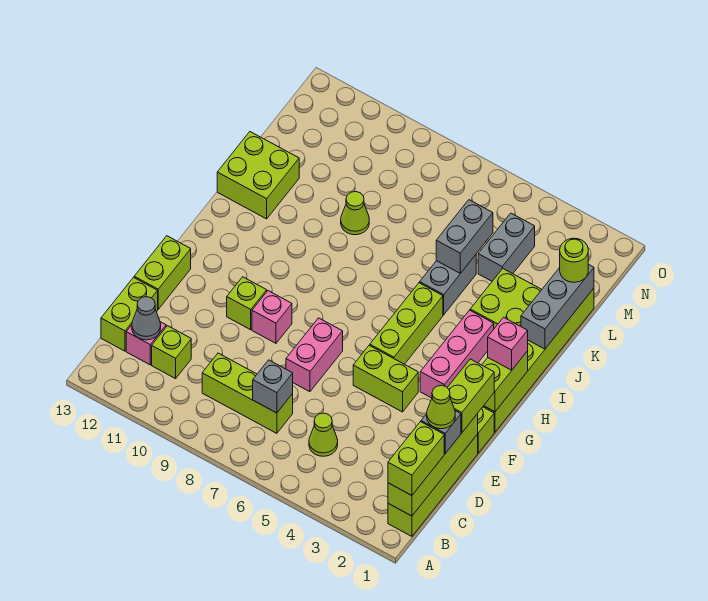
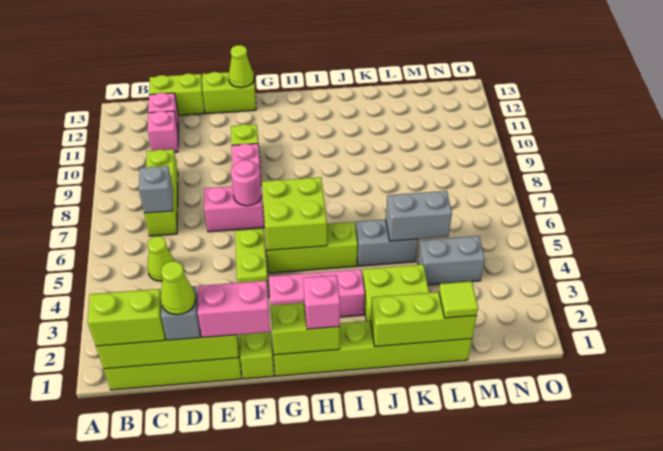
lime 1x1 brick [152,326,191,379] -> pink 1x1 brick [148,111,178,152]
grey 1x1 cone [132,297,161,340] -> none
lime 1x2 brick [447,359,494,433] -> pink 1x2 brick [197,281,270,338]
none -> pink 1x1 round brick [231,160,262,206]
grey 1x3 brick [521,264,594,349] -> lime 1x3 brick [370,292,477,347]
lime 2x2 brick [217,132,299,219] -> lime 2x2 brick moved to [262,177,327,250]
lime 1x1 cone [341,192,369,235] -> lime 1x1 cone moved to [228,45,254,88]
lime 1x1 round brick [560,238,588,282] -> lime 1x1 tile [439,281,478,318]

